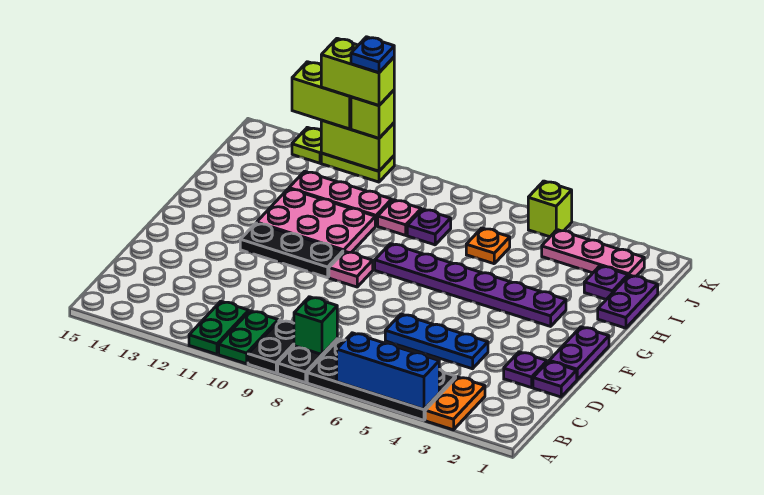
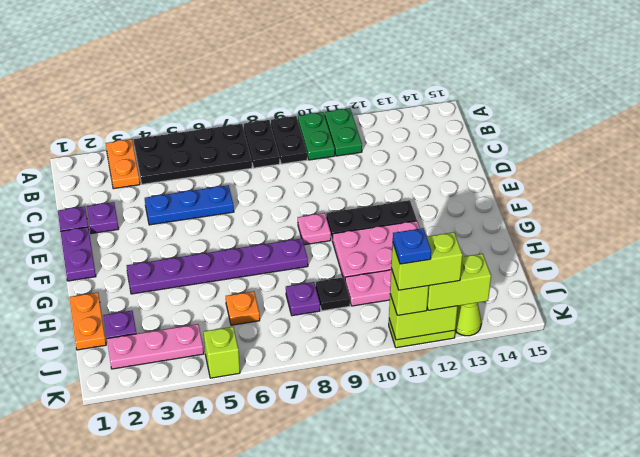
blue 1x3 brick [337,333,439,410] -> none
green 1x1 brick [294,297,337,354] -> none
purple 1x2 plate [598,275,658,328] -> orange 1x2 plate [69,292,106,350]
pink 1x1 plate [378,200,421,235] -> black 1x1 plate [316,277,350,311]
lime 1x1 plate [292,127,321,163] -> lime 1x1 cone [455,303,481,336]

